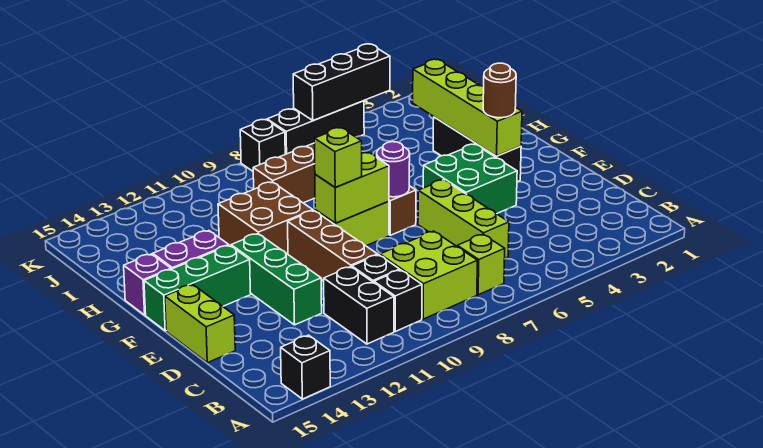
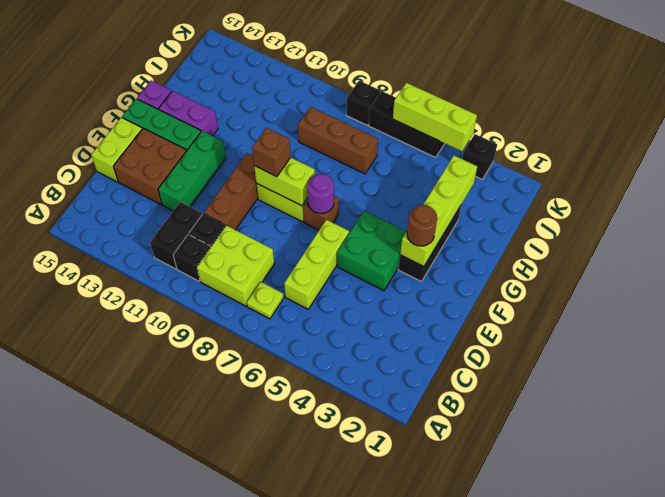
black 1x1 brick [281,335,330,399] -> black 1x1 brick moved to [462,134,497,180]
lime 1x1 brick [457,234,505,295] -> lime 1x1 plate [247,282,284,319]
lime 1x1 brick [314,128,362,187] -> brown 1x1 brick [252,128,291,177]
brown 2x2 brick [218,182,313,254] -> brown 2x2 brick moved to [113,128,186,204]
black 1x3 brick [293,44,390,121] -> lime 1x3 brick [393,83,477,151]

